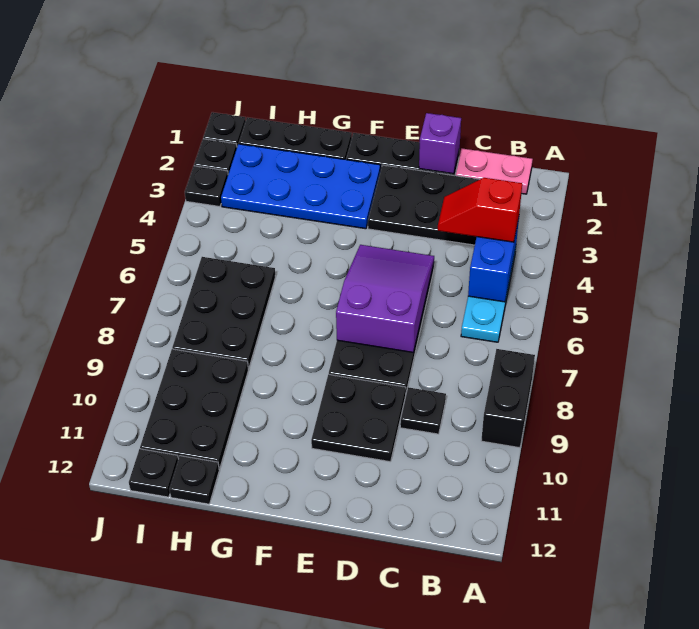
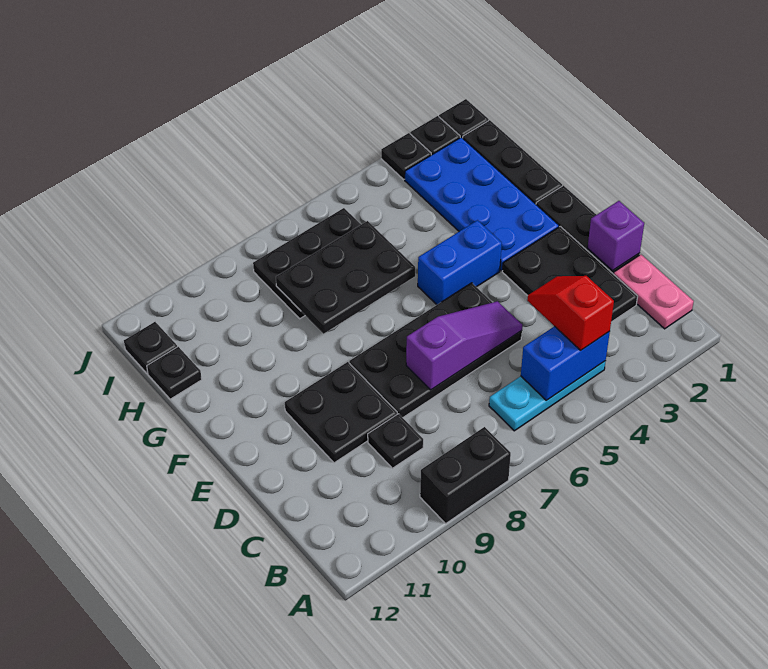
purple 2x3 slope [336,245,434,353] -> purple 1x3 slope [406,301,522,390]
none -> blue 1x2 brick [418,220,502,305]
black 2x3 plate [140,349,248,469] -> black 2x3 plate moved to [276,221,415,334]

